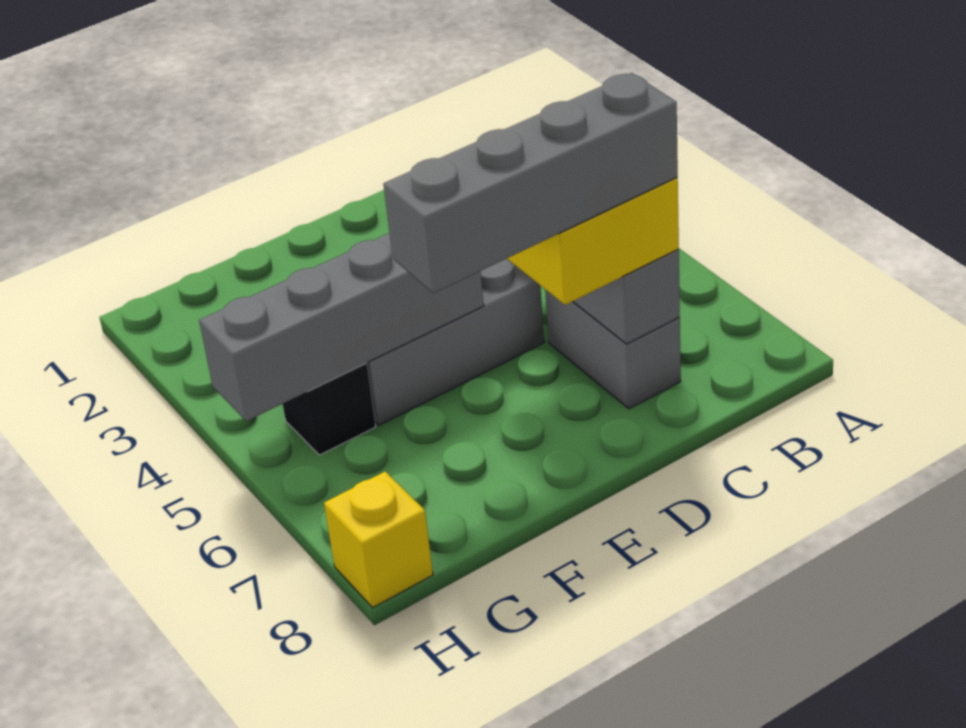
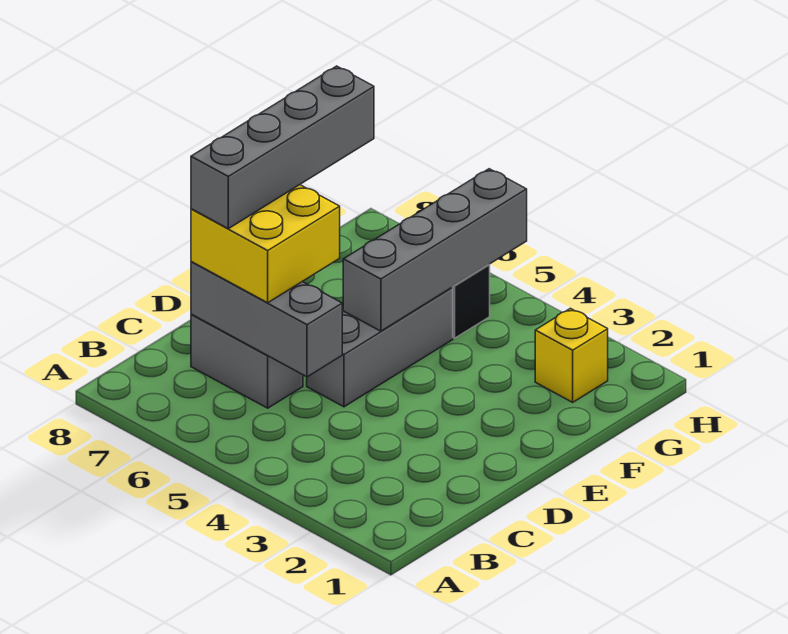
yellow 1x1 brick [324,471,433,608] -> yellow 1x1 brick moved to [535,308,608,402]

